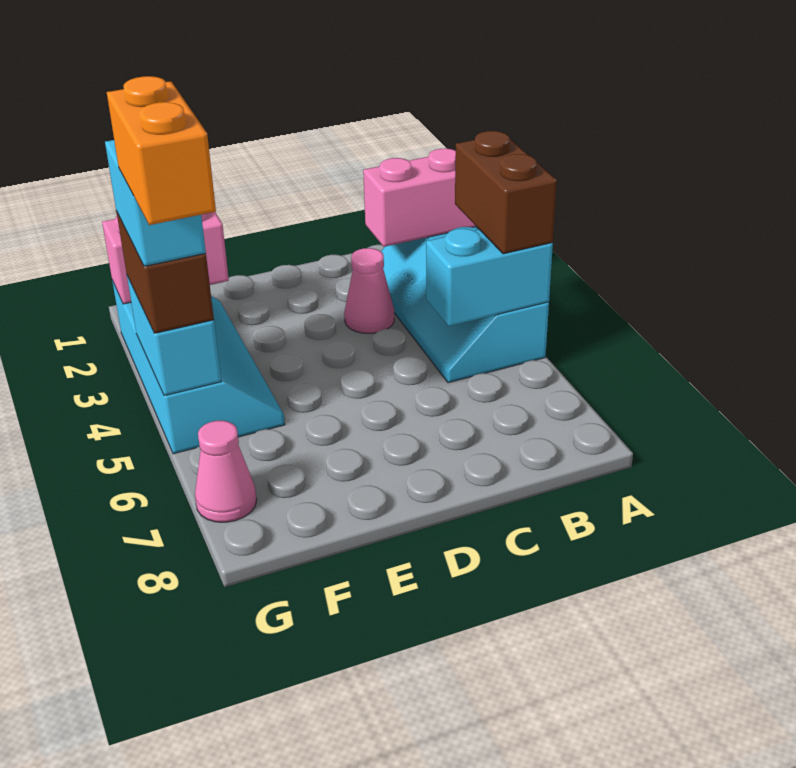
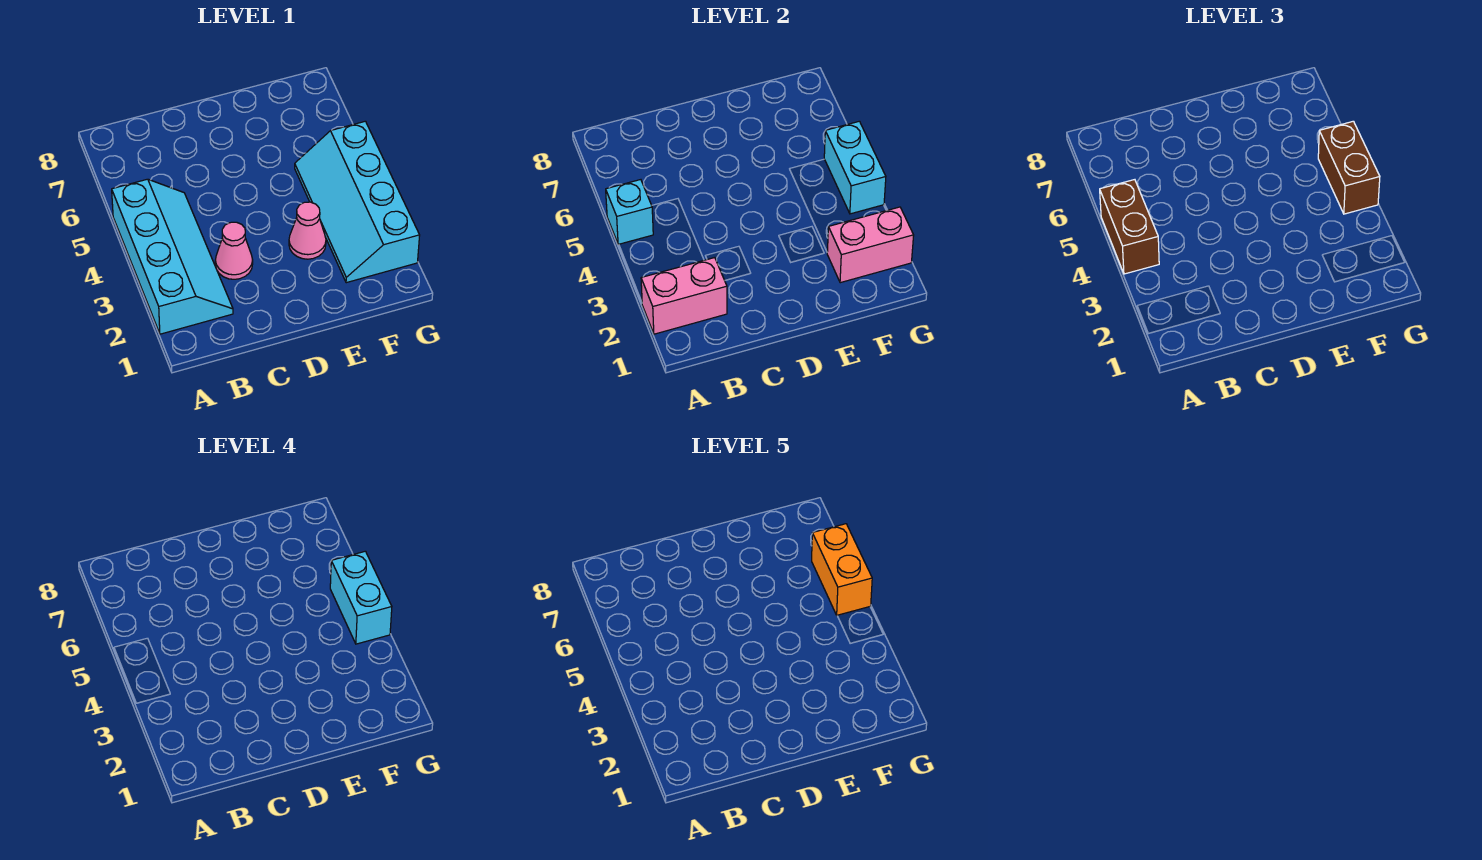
cyan 1x2 brick [426,229,553,326] -> cyan 1x1 brick [606,180,653,245]
pink 1x1 cone [195,420,257,522] -> pink 1x1 cone moved to [289,202,326,259]

